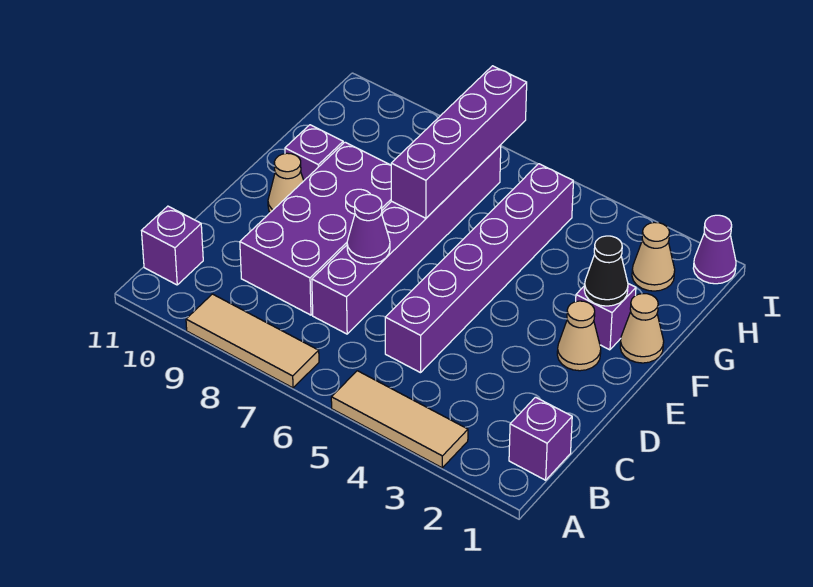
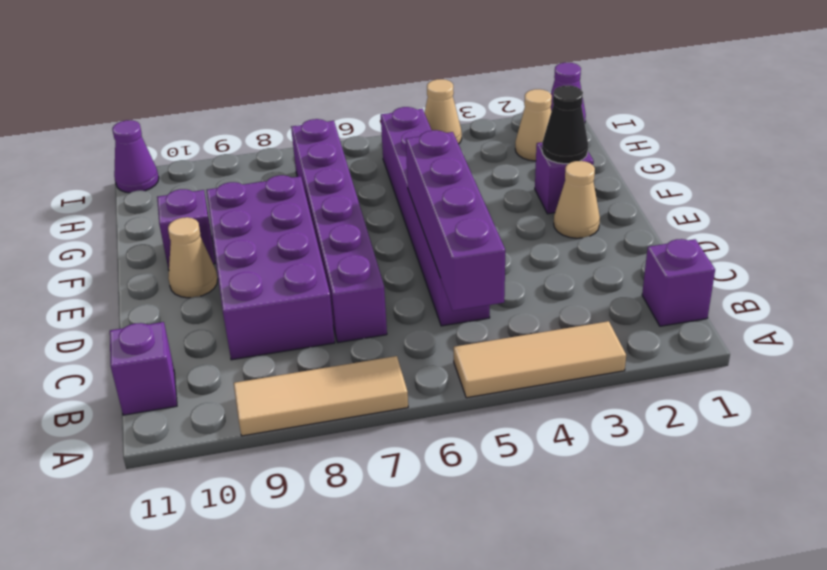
purple 1x1 cone [347,194,390,264] -> purple 1x1 cone moved to [112,120,159,193]
tan 1x1 cone [620,294,664,363] -> tan 1x1 cone moved to [424,79,462,144]
purple 1x4 brick [391,66,527,218] -> purple 1x4 brick moved to [406,130,505,311]

